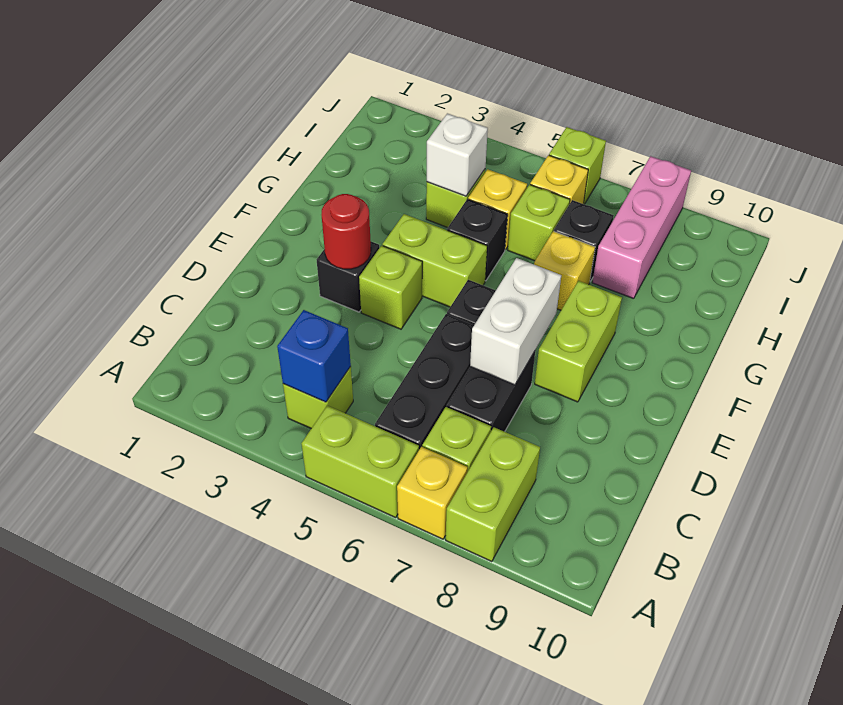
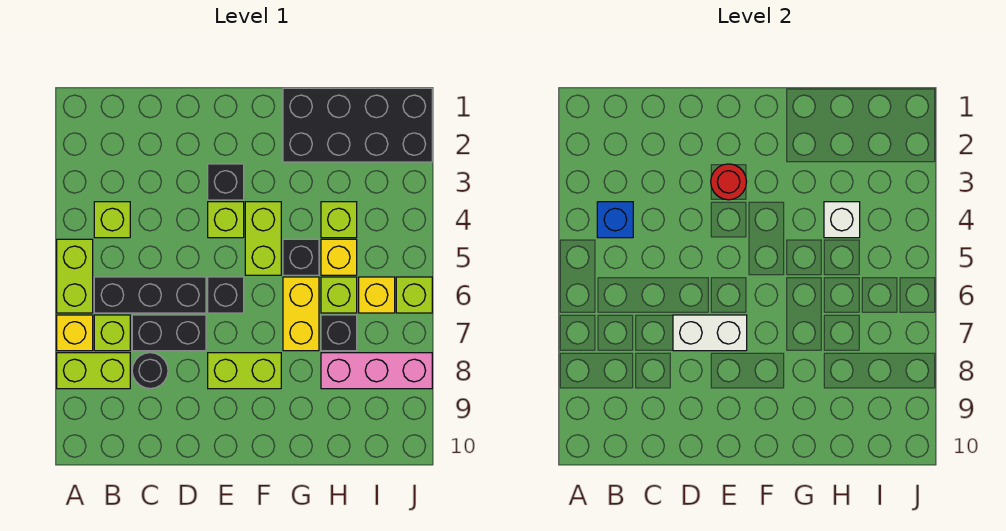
none -> black 1x1 round brick [132,353,168,388]
none -> black 2x4 brick [283,88,432,162]
yellow 1x1 brick [534,231,595,310] -> yellow 1x2 brick [283,277,319,351]

